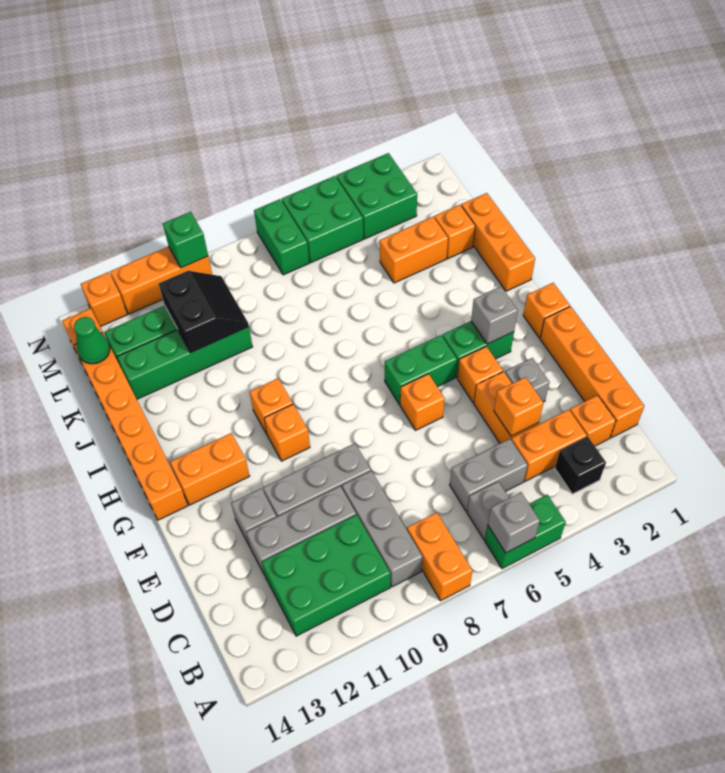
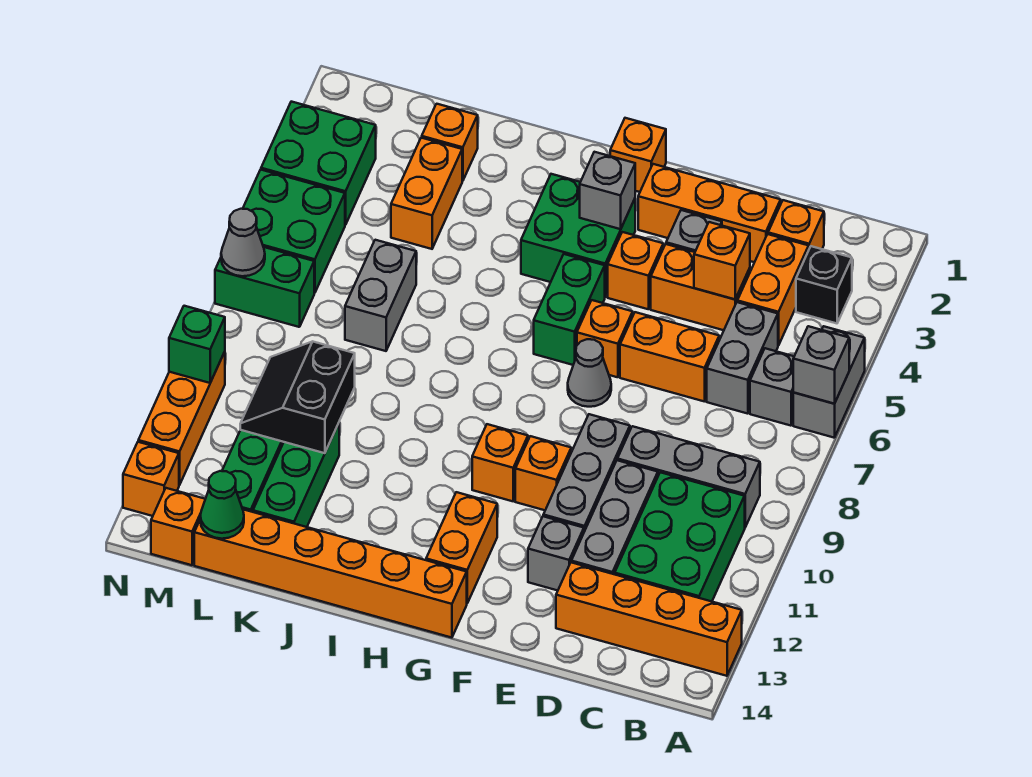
green 1x2 brick [485,495,566,569] -> grey 1x2 brick [793,326,865,438]
orange 1x2 brick [407,513,472,601] -> orange 1x2 brick moved to [620,312,719,402]
orange 1x4 brick [540,306,644,438] -> orange 1x4 brick moved to [556,563,742,676]
none -> grey 1x1 cone [568,339,611,407]
green 1x2 brick [442,321,514,378] -> green 2x2 brick [521,174,635,297]
orange 1x1 brick [250,378,293,434] -> orange 1x1 brick moved to [515,436,571,510]
orange 1x3 brick [461,193,535,291] -> orange 1x3 brick moved to [638,164,781,262]
none -> grey 1x2 brick [345,240,416,351]
green 1x4 brick [117,327,253,399] -> green 1x3 brick [253,423,339,527]
black 2x2 slope [159,271,249,353] -> black 2x2 slope turned to [240,342,355,453]
none -> grey 1x1 cone [221,209,265,276]

